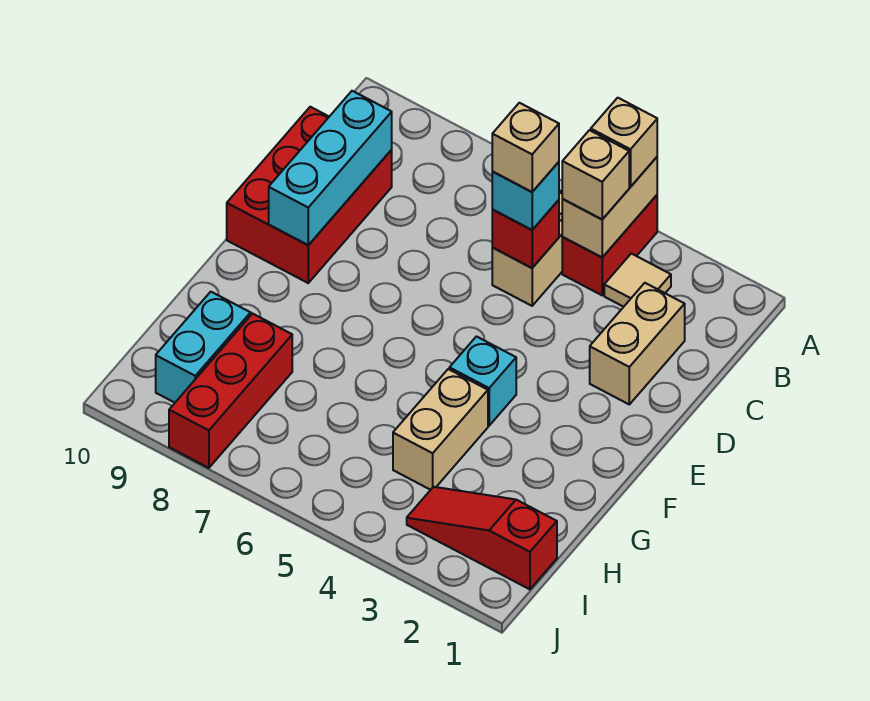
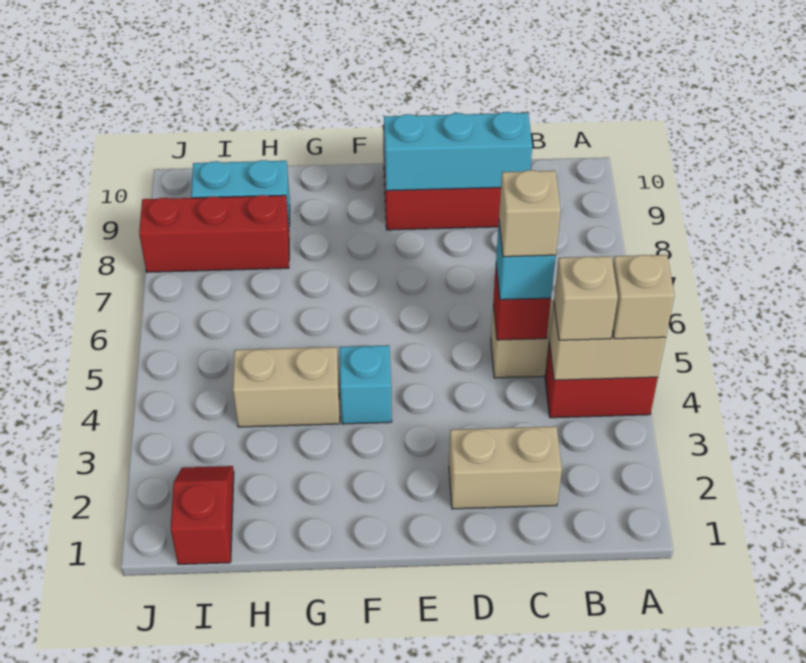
tan 1x1 tile [604,254,671,307] -> none
red 1x3 slope [407,487,557,589] -> red 1x2 slope [171,466,234,564]

